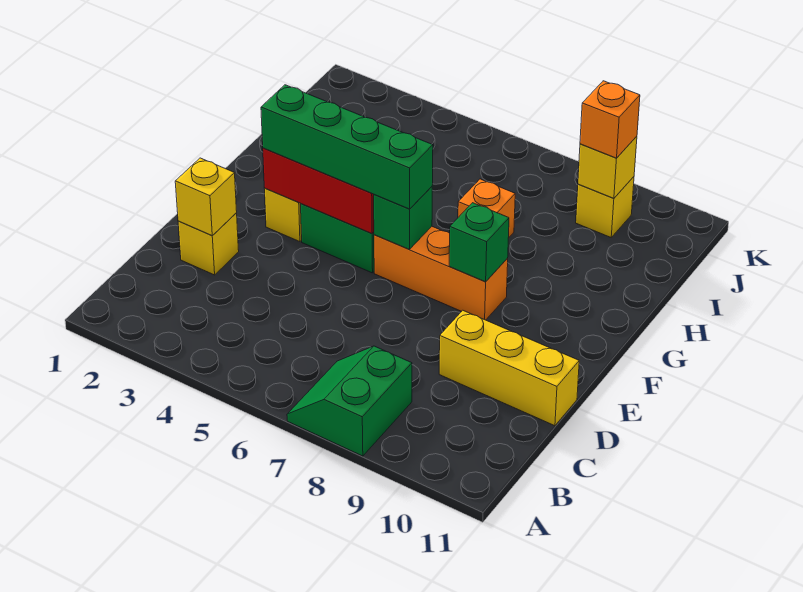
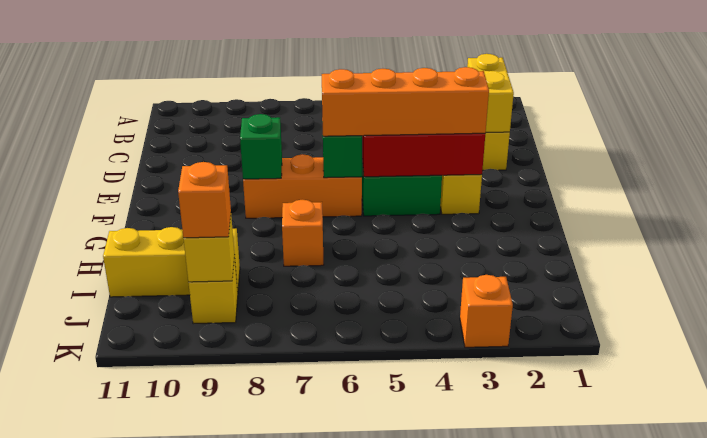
green 2x2 slope [287,346,412,456] -> none
yellow 1x1 brick [175,158,237,236] -> yellow 1x2 brick [467,54,514,132]
yellow 1x3 brick [439,310,579,426] -> yellow 1x3 brick moved to [103,227,240,297]
green 1x4 brick [261,85,433,209] -> orange 1x4 brick [322,67,489,136]
none -> orange 1x1 brick [460,275,513,347]

